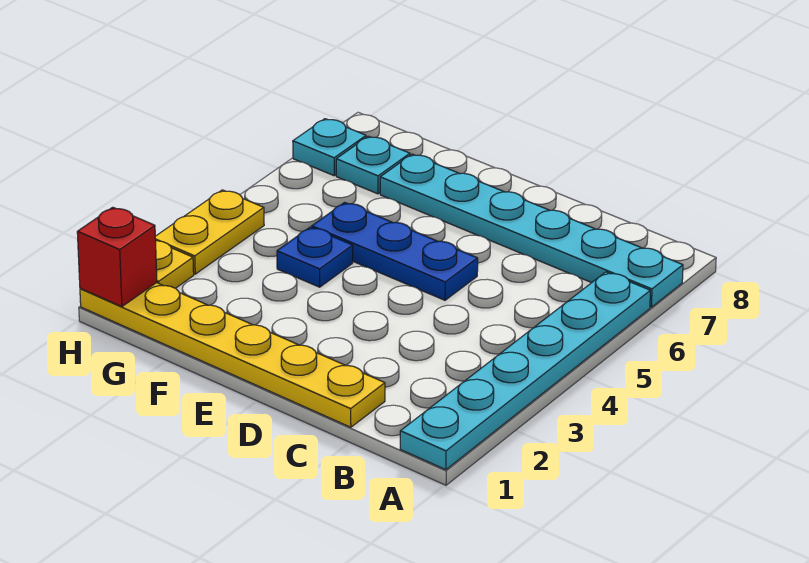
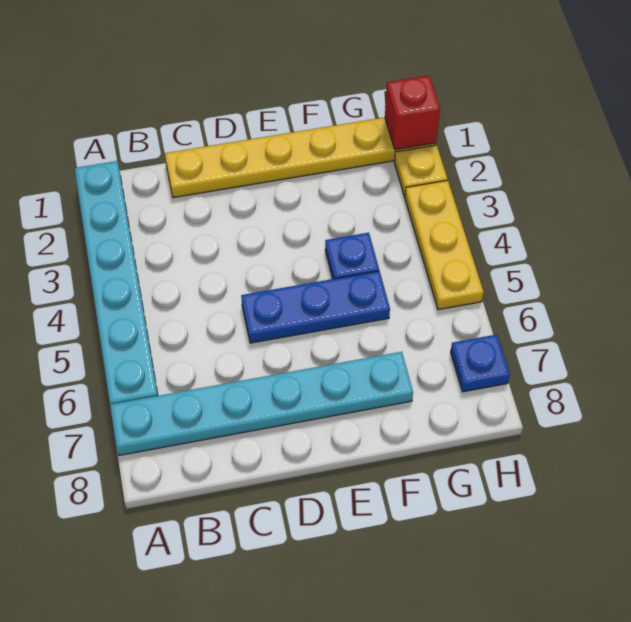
cyan 1x1 plate [336,136,410,194] -> none
yellow 1x2 plate [155,190,264,274] -> yellow 1x3 plate [405,180,484,310]
cyan 1x1 plate [293,119,366,176] -> blue 1x1 plate [451,335,510,392]

